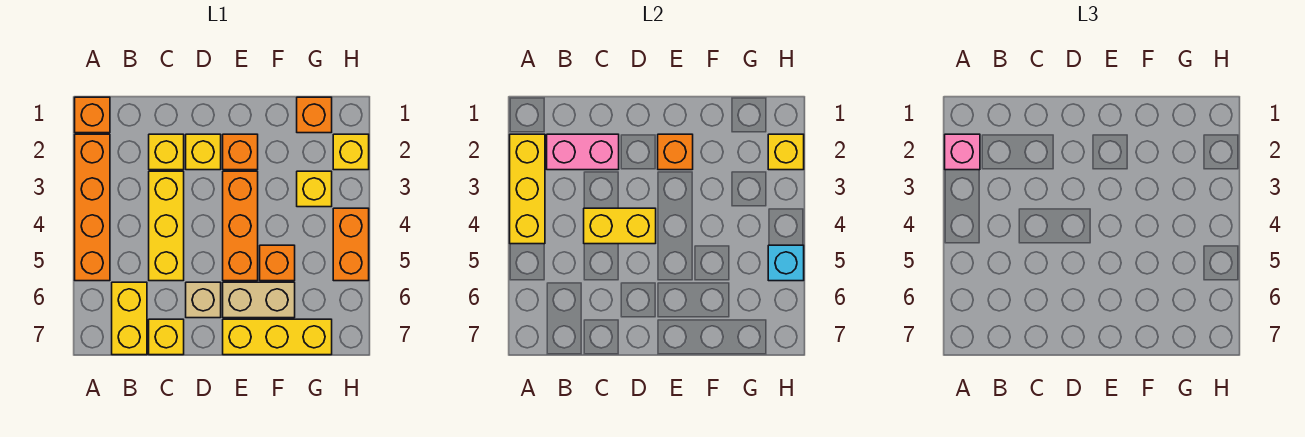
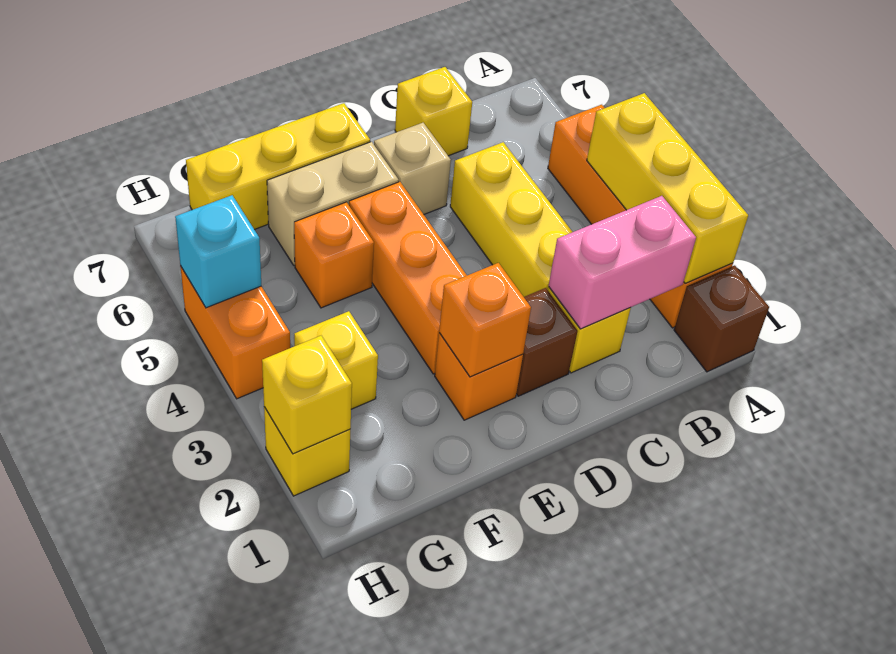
orange 1x1 brick [75,97,110,133] -> brown 1x1 brick [674,265,769,372]
pink 1x1 brick [945,134,980,170] -> none
yellow 1x2 brick [112,282,147,355] -> none
yellow 1x2 brick [584,208,656,244] -> none
yellow 1x1 brick [186,134,221,170] -> brown 1x1 brick [516,288,578,396]
orange 1x1 brick [297,97,332,133] -> none

